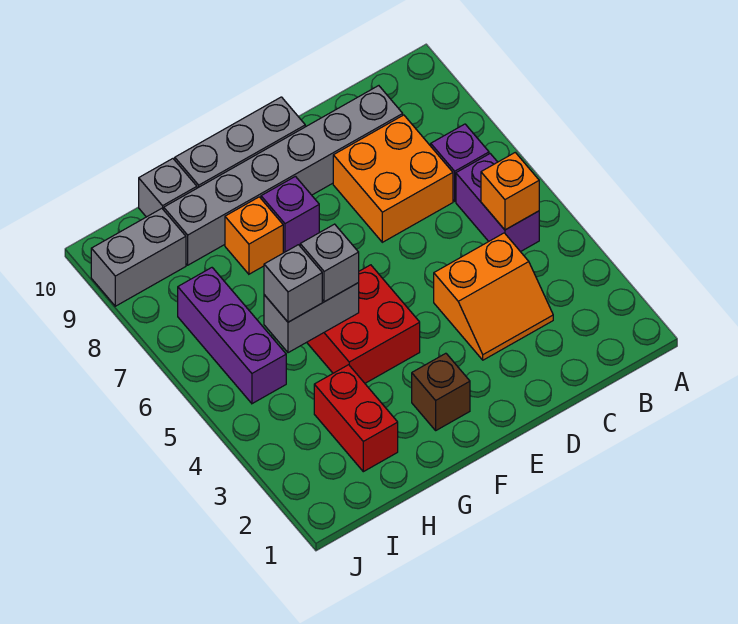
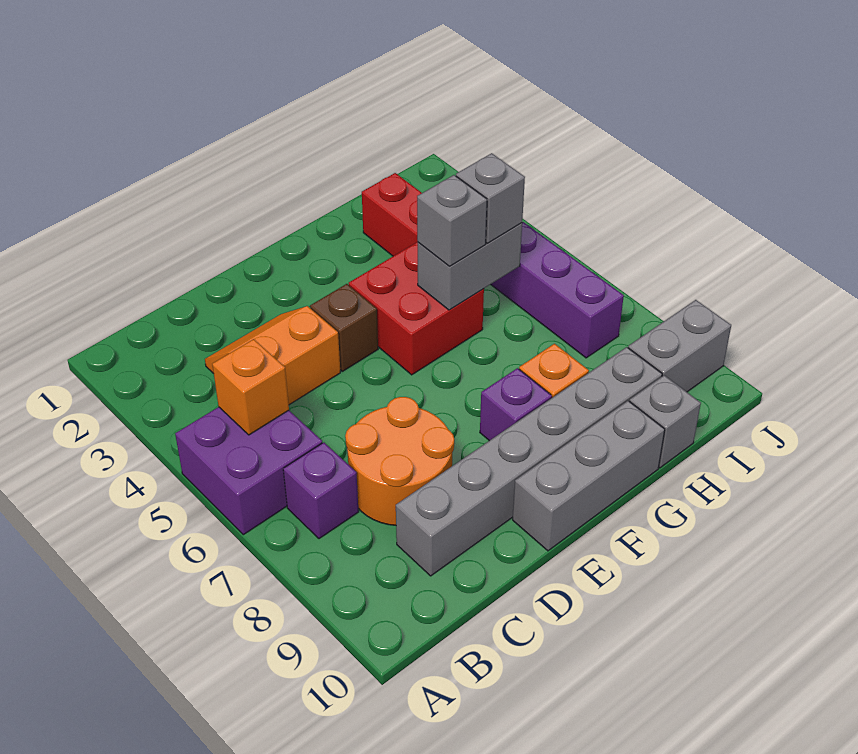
purple 1x2 brick [456,154,539,252] -> purple 2x2 brick [175,407,322,535]
orange 2x2 brick [333,115,453,242] -> orange 2x2 round brick [345,397,454,525]
brown 1x1 brick [412,353,470,430] -> brown 1x1 brick moved to [310,284,378,371]

